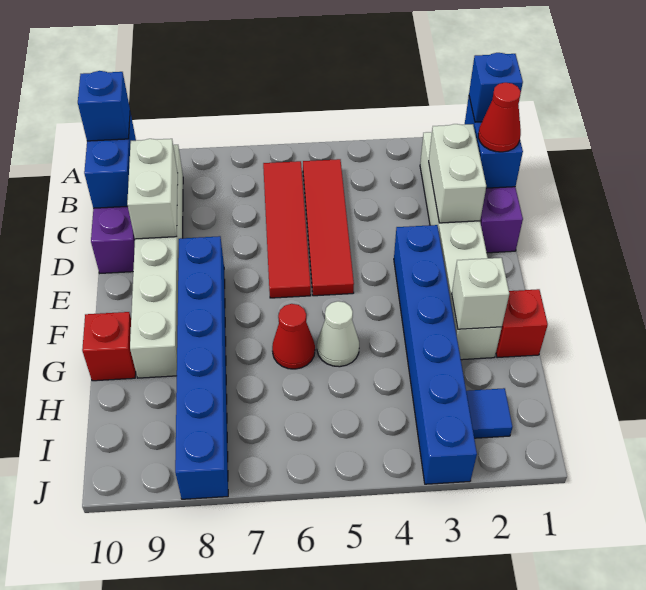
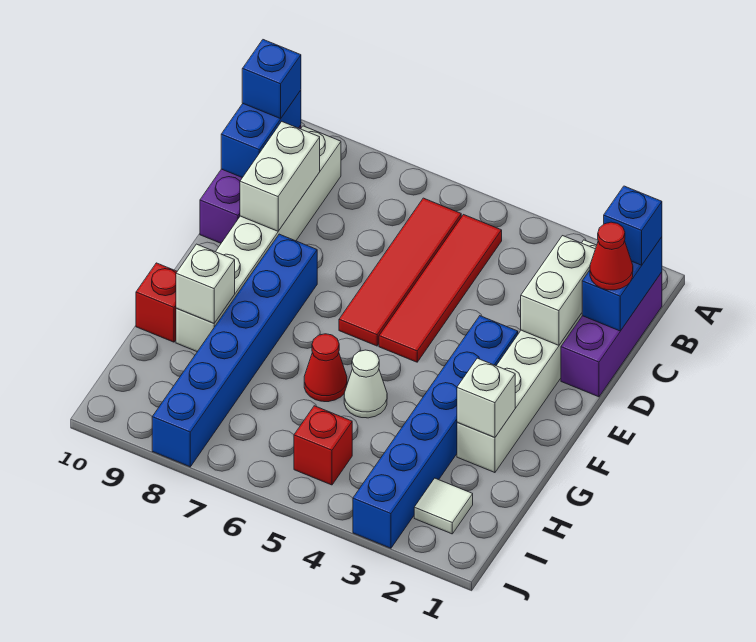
red 1x1 brick [496,289,548,358] -> red 1x1 brick moved to [294,406,352,485]
none -> white 1x1 brick [176,244,235,323]
blue 1x1 tile [466,388,513,438] -> white 1x1 tile [414,478,473,534]

